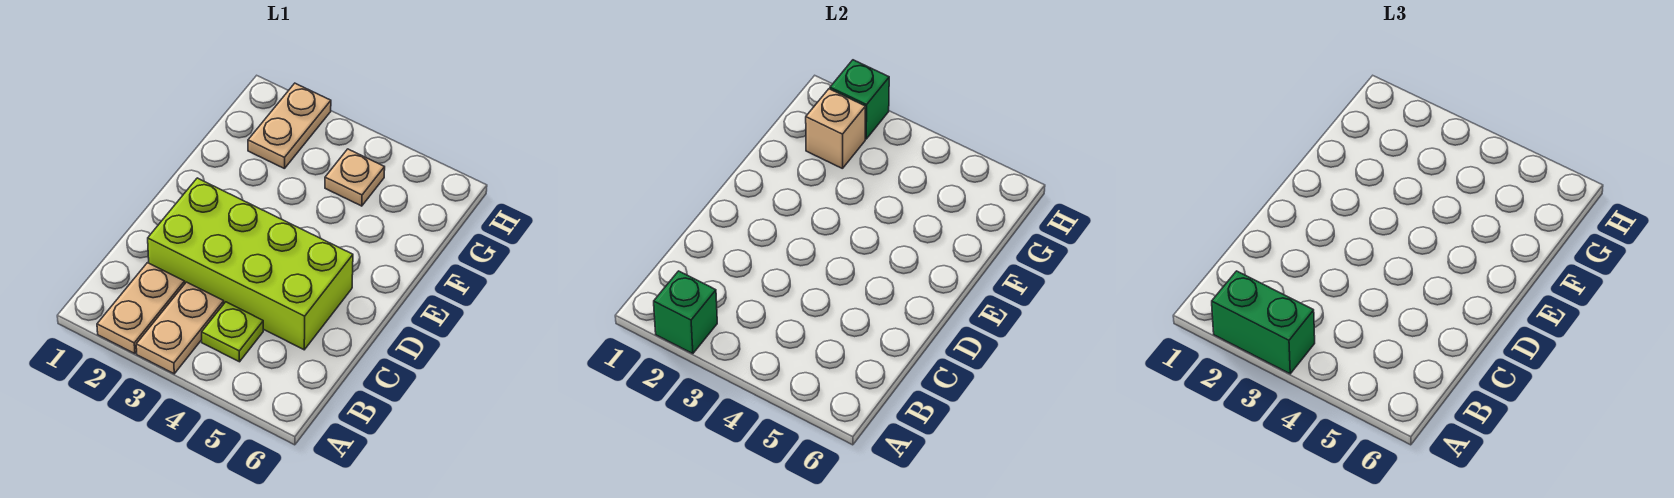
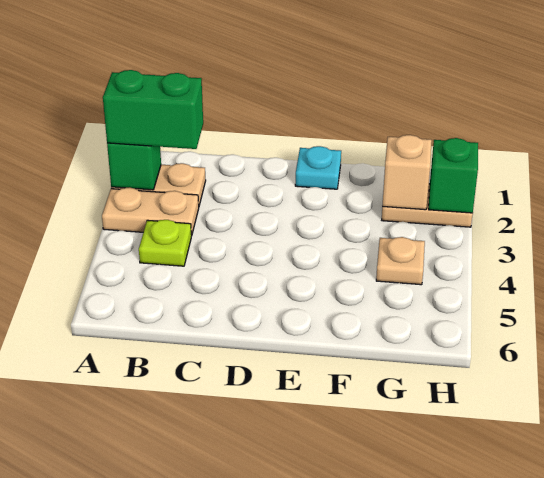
green 1x2 brick [1212,271,1315,374] -> green 1x2 brick turned to [103,70,203,149]
lime 2x4 brick [148,178,353,350] -> none
none -> cyan 1x1 plate [295,146,341,189]

